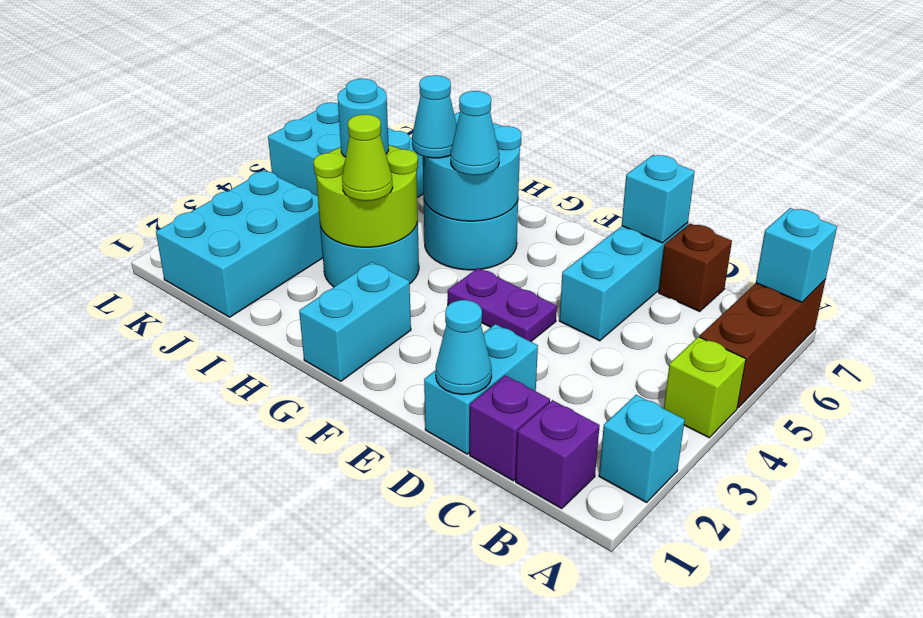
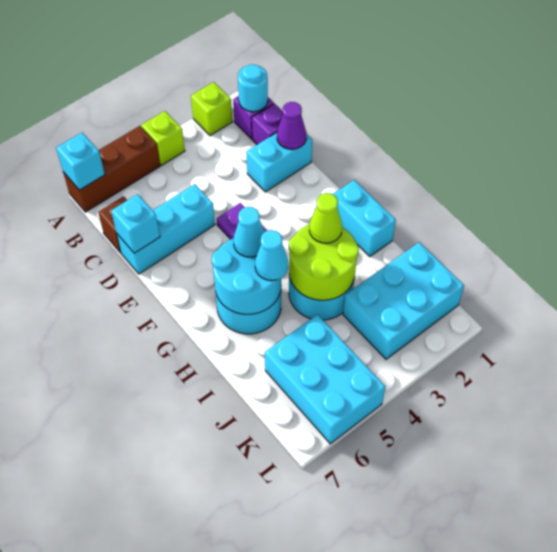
cyan 1x1 brick [599,395,685,502] -> lime 1x1 brick [191,82,232,136]
cyan 1x1 cone [436,300,492,395] -> purple 1x1 cone [277,102,307,149]
cyan 1x2 brick [299,262,411,381] -> cyan 1x2 brick turned to [333,180,396,256]
cyan 1x1 round brick [338,79,389,157] -> cyan 1x1 round brick moved to [238,64,268,112]

